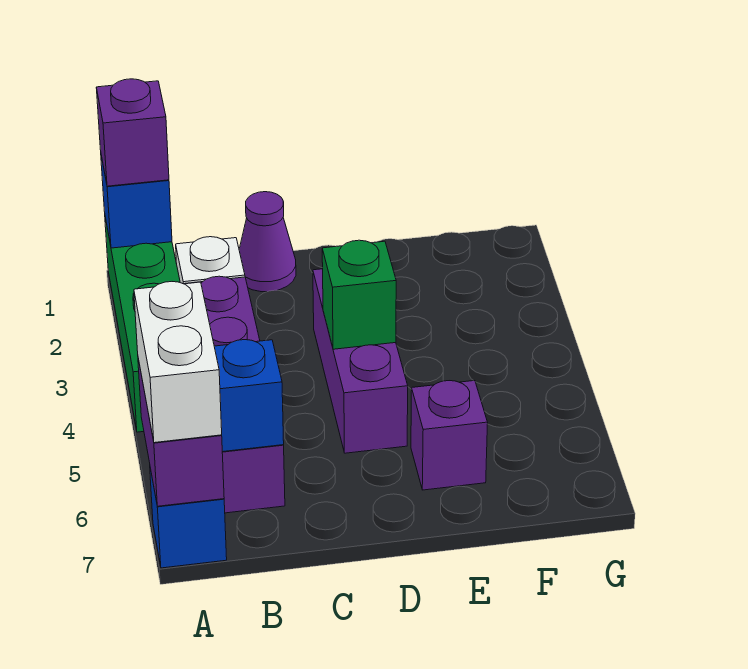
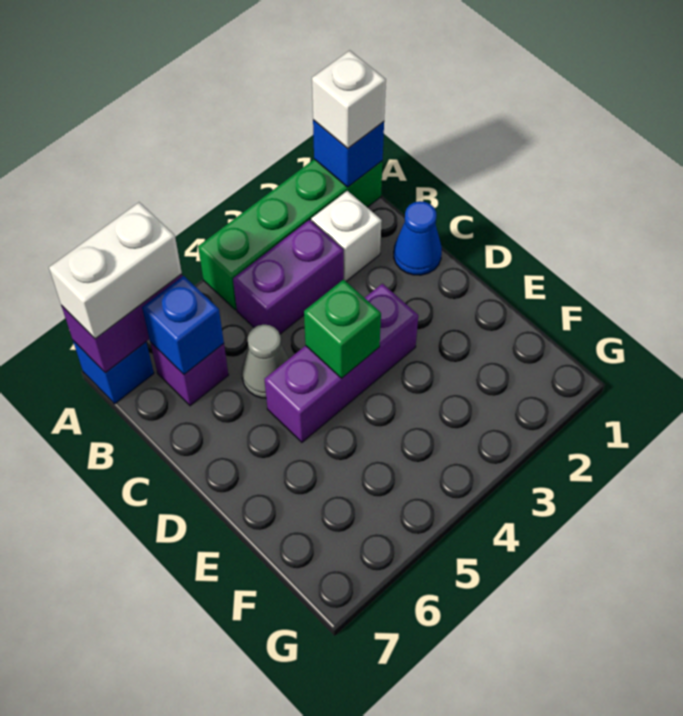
purple 1x1 brick [96,79,169,186] -> white 1x1 brick [312,51,386,149]
purple 1x1 cone [239,192,296,292] -> blue 1x1 cone [394,201,442,275]
none -> grey 1x1 cone [242,325,289,398]
purple 1x1 brick [411,381,488,490] -> none

